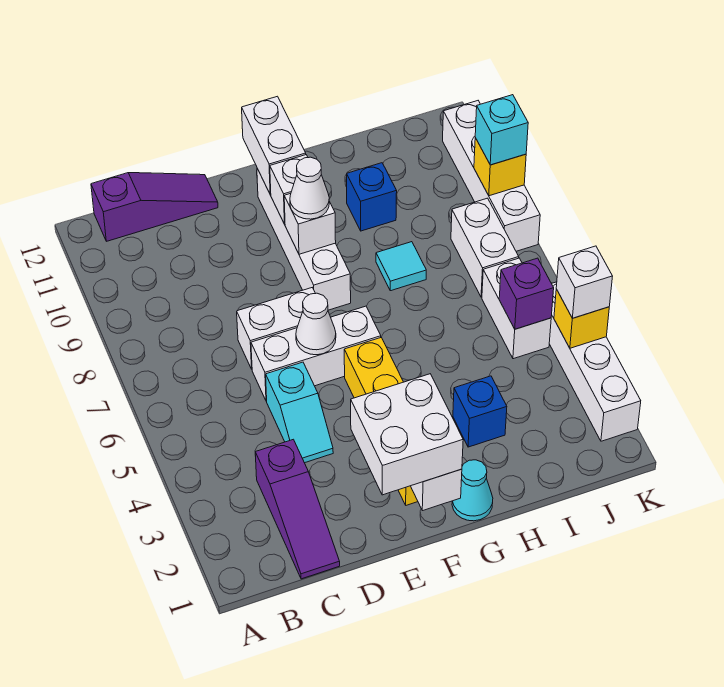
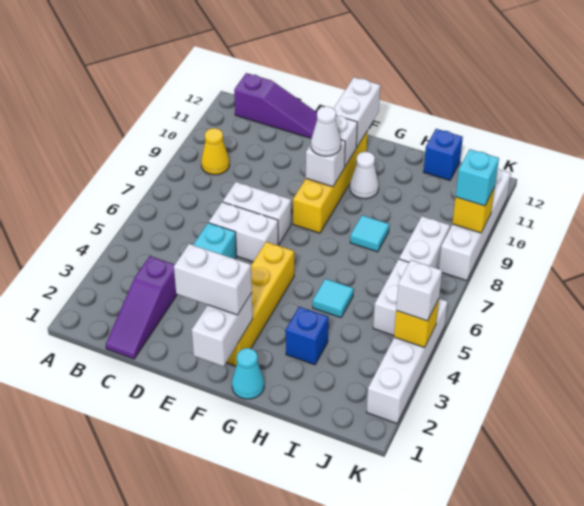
none -> yellow 1x1 cone [201,128,229,175]
white 1x3 brick [251,306,381,401] -> white 1x2 brick [209,202,278,262]
white 2x2 brick [351,374,463,495] -> white 1x2 brick [174,244,252,315]
white 1x1 cone [296,293,336,355] -> white 1x1 cone moved to [350,152,379,199]
white 1x4 brick [257,169,351,310] -> yellow 1x4 brick [293,131,368,233]
none -> cyan 1x1 tile [313,279,354,318]
blue 1x1 brick [347,163,397,231] -> blue 1x1 brick moved to [424,129,463,180]
purple 1x1 brick [499,258,554,329] -> none

